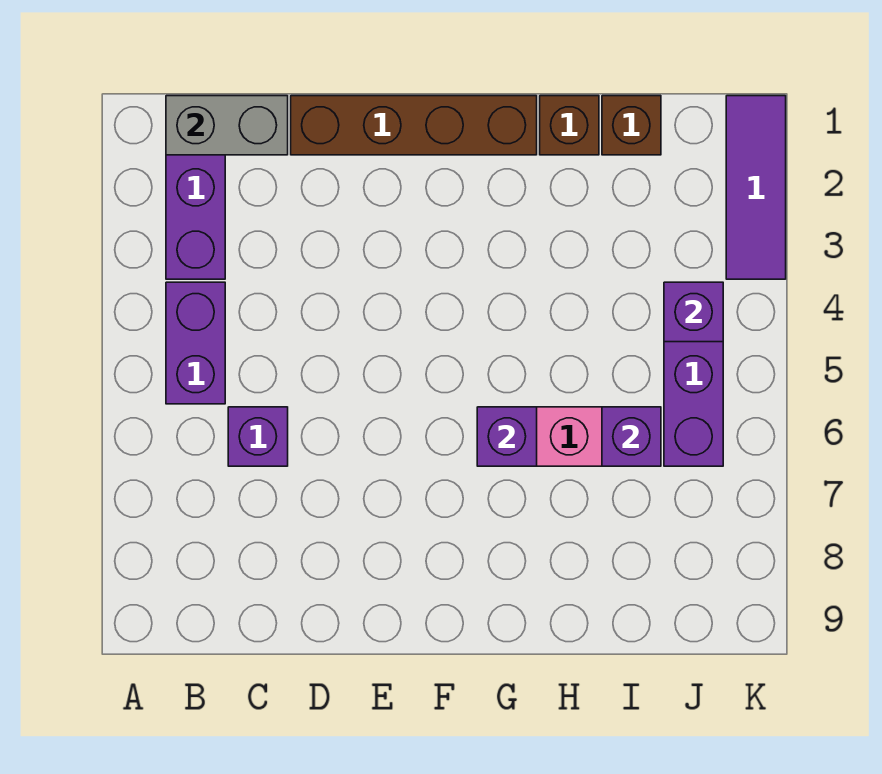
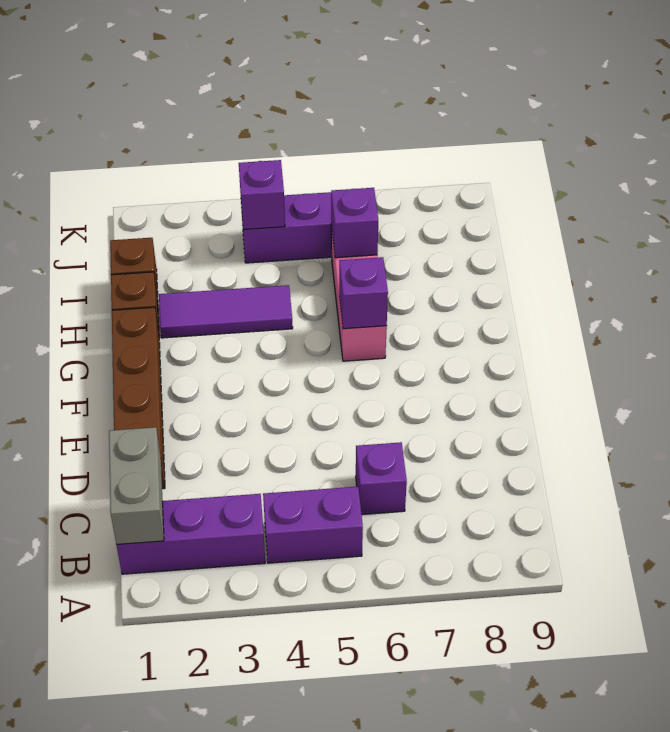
purple 1x3 tile [726,96,786,279] -> purple 1x3 tile moved to [159,285,293,338]

